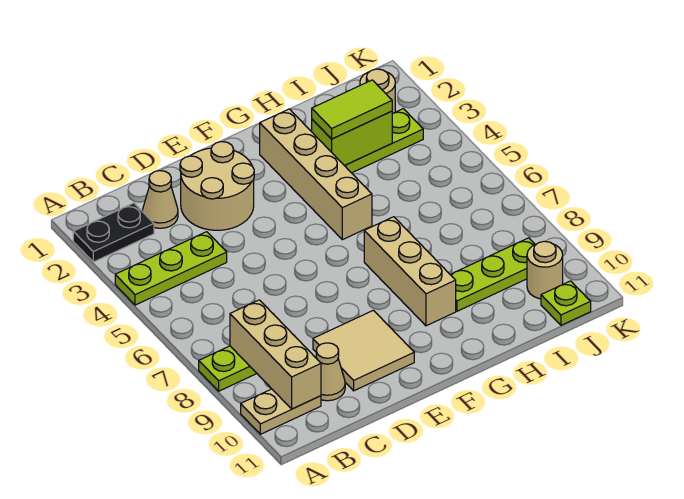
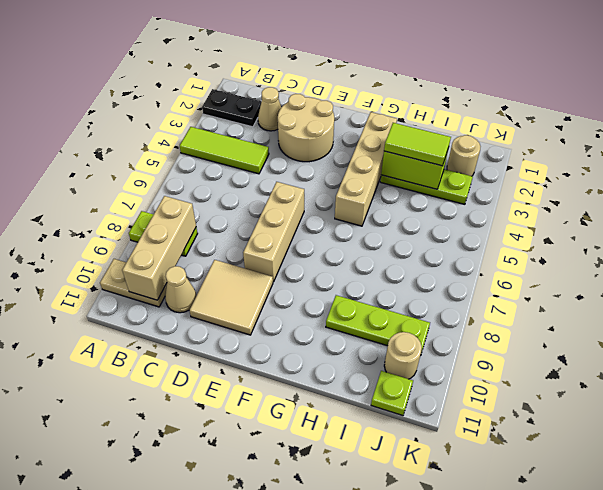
lime 1x3 plate [115,232,227,305] -> lime 1x3 tile [180,127,269,174]
tan 1x3 brick [364,217,456,326] -> tan 1x3 brick moved to [243,182,304,282]

